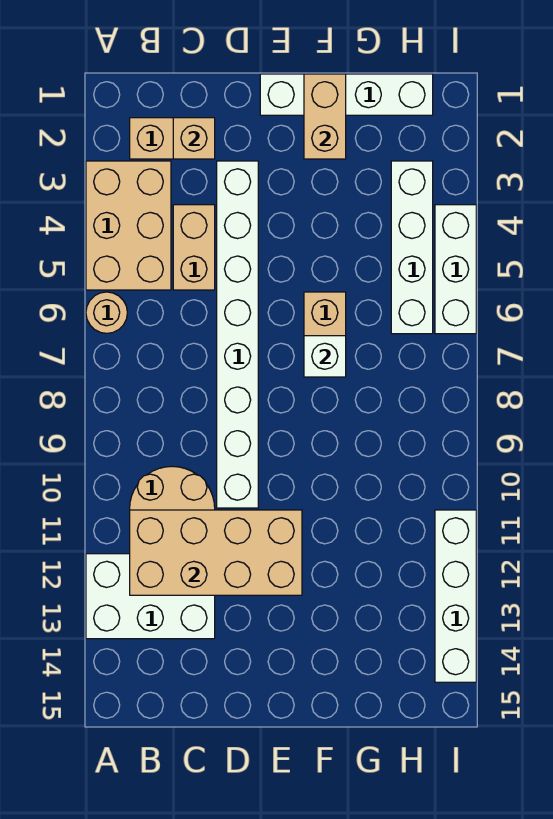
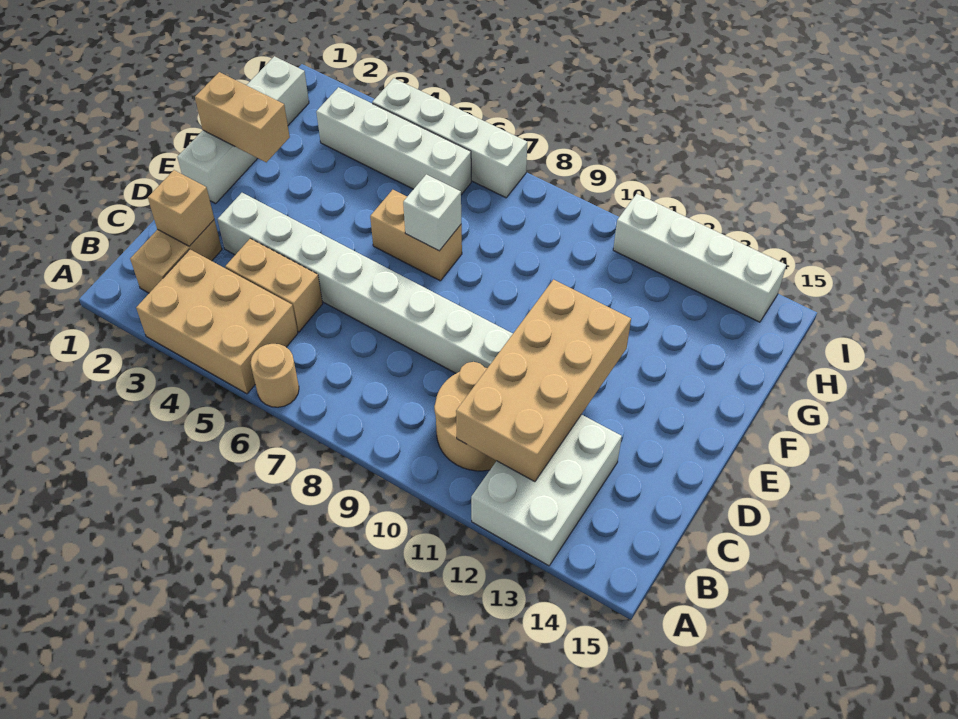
white 1x3 brick [435,205,476,334] -> white 1x4 brick [372,78,527,198]

